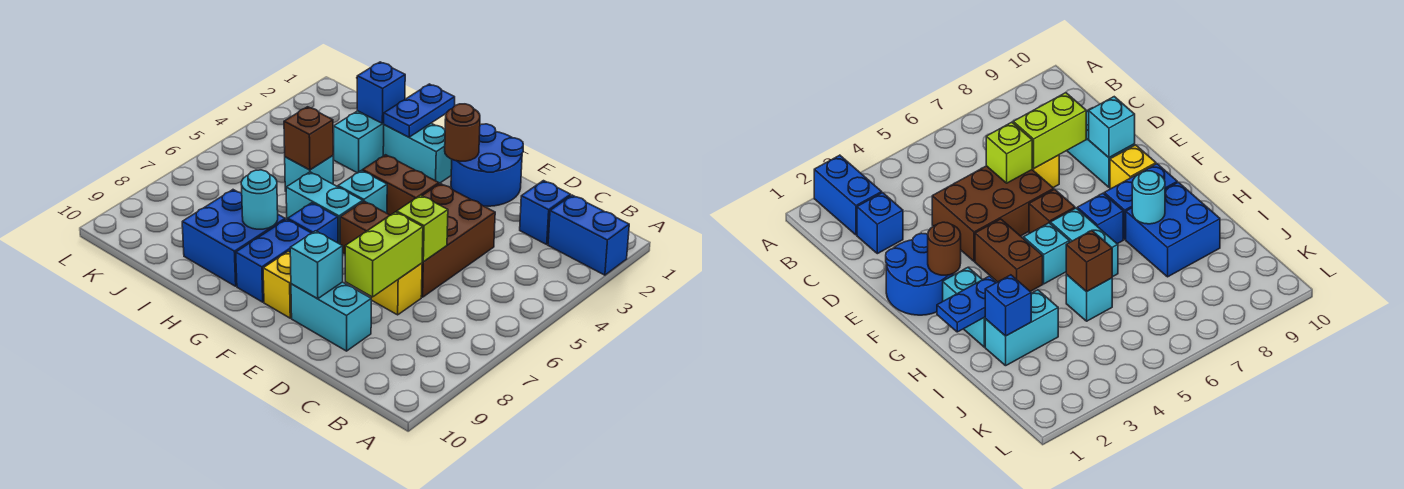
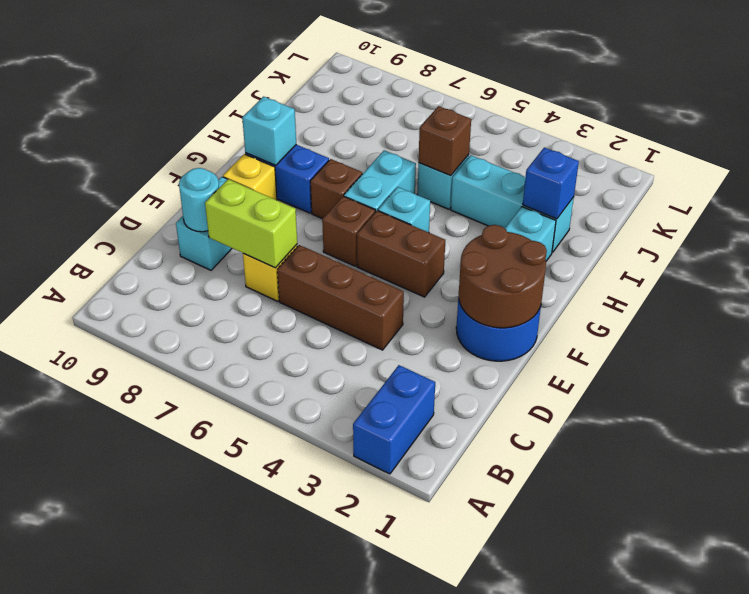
blue 1x1 brick [520,181,571,244] -> none
brown 2x3 brick [421,183,495,297] -> brown 1x3 brick [277,245,404,350]
lime 1x1 brick [397,195,448,262] -> none
cyan 1x1 brick [290,231,343,299] -> cyan 1x1 brick moved to [242,96,296,165]
brown 1x1 round brick [445,104,480,161] -> brown 2x2 round brick [459,225,547,328]
brown 1x2 brick [363,155,439,215] -> brown 1x2 brick turned to [357,211,445,297]
blue 1x1 brick [288,203,338,243] -> brown 1x1 brick [310,159,362,219]
blue 1x2 plate [384,84,455,137] -> none
blue 2x2 brick [182,190,285,286] -> none
cyan 1x1 round brick [241,170,278,229] -> cyan 1x1 round brick moved to [179,168,219,232]
cyan 1x2 brick [333,111,384,173] -> cyan 1x3 brick [451,155,574,253]

